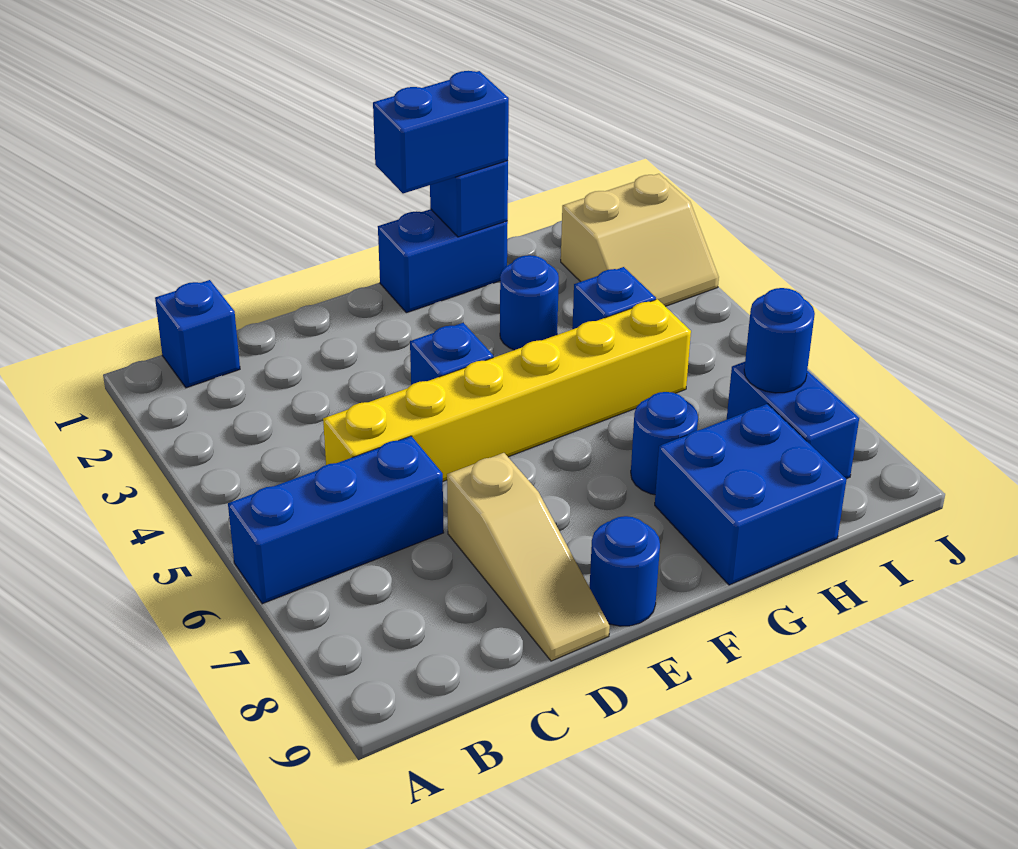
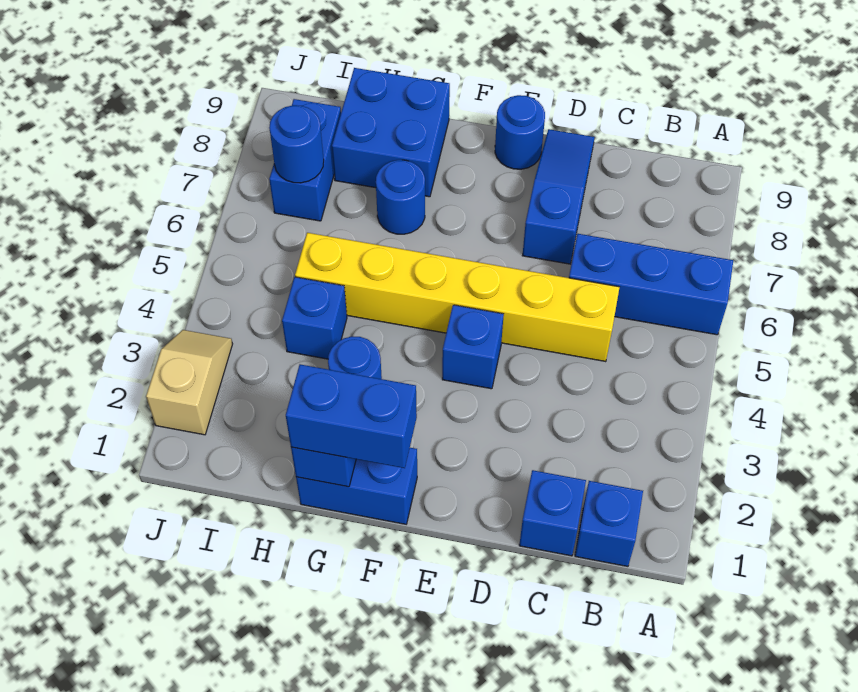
none -> blue 1x1 brick [519,470,586,556]
tan 1x3 slope [447,453,610,661] -> blue 1x3 slope [522,129,595,264]
tan 2x2 slope [561,174,719,306] -> tan 1x2 slope [146,330,232,435]

